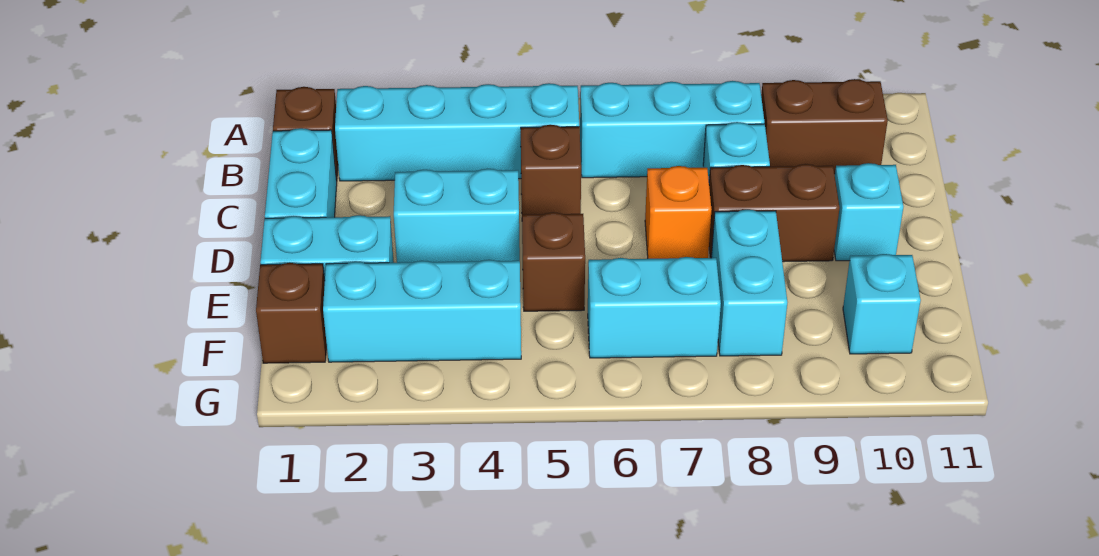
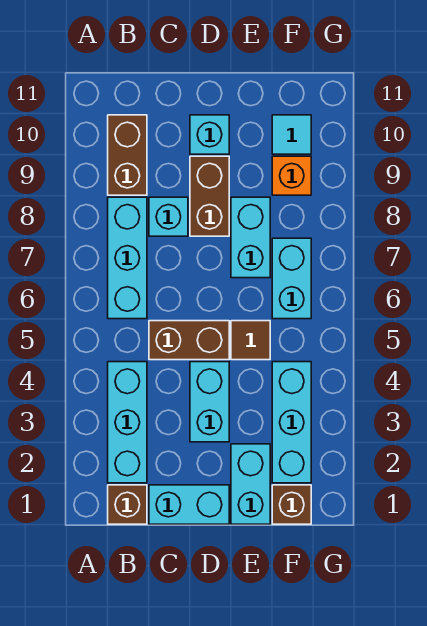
cyan 1x4 brick [335,83,579,181] -> cyan 1x3 brick [108,362,147,483]
brown 1x1 brick [521,125,581,215] -> brown 1x2 brick [149,321,229,360]
orange 1x1 brick [645,166,711,259] -> orange 1x1 brick moved to [272,156,311,195]
brown 1x1 brick [522,212,585,311] -> brown 1x1 tile [231,321,270,360]
cyan 1x2 brick [711,210,787,356] -> cyan 1x2 brick turned to [231,197,270,278]
cyan 1x1 brick [843,254,921,354] -> cyan 1x1 tile [272,115,311,154]

